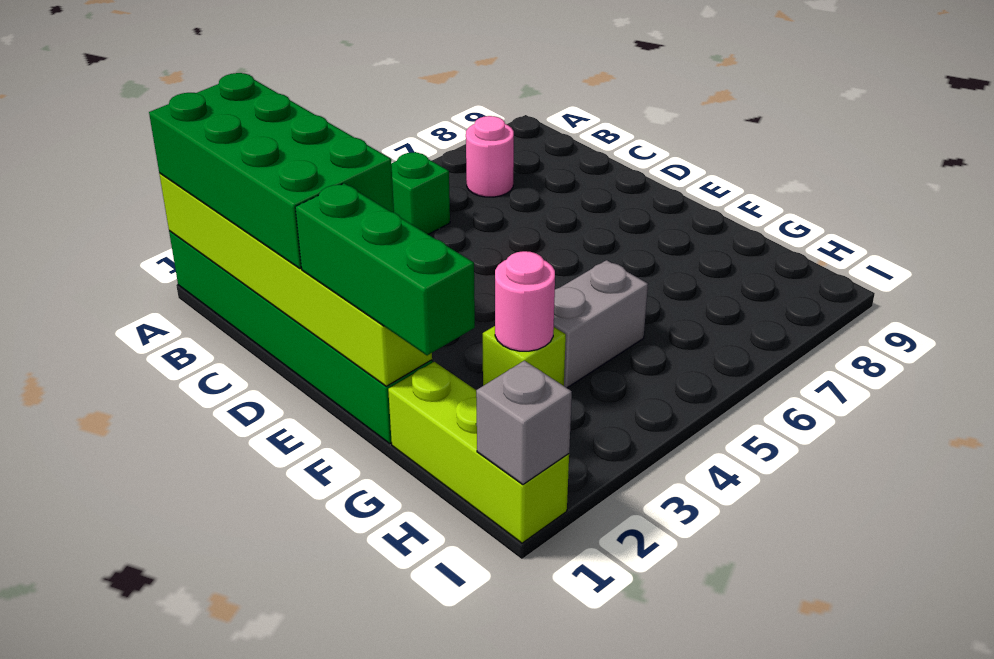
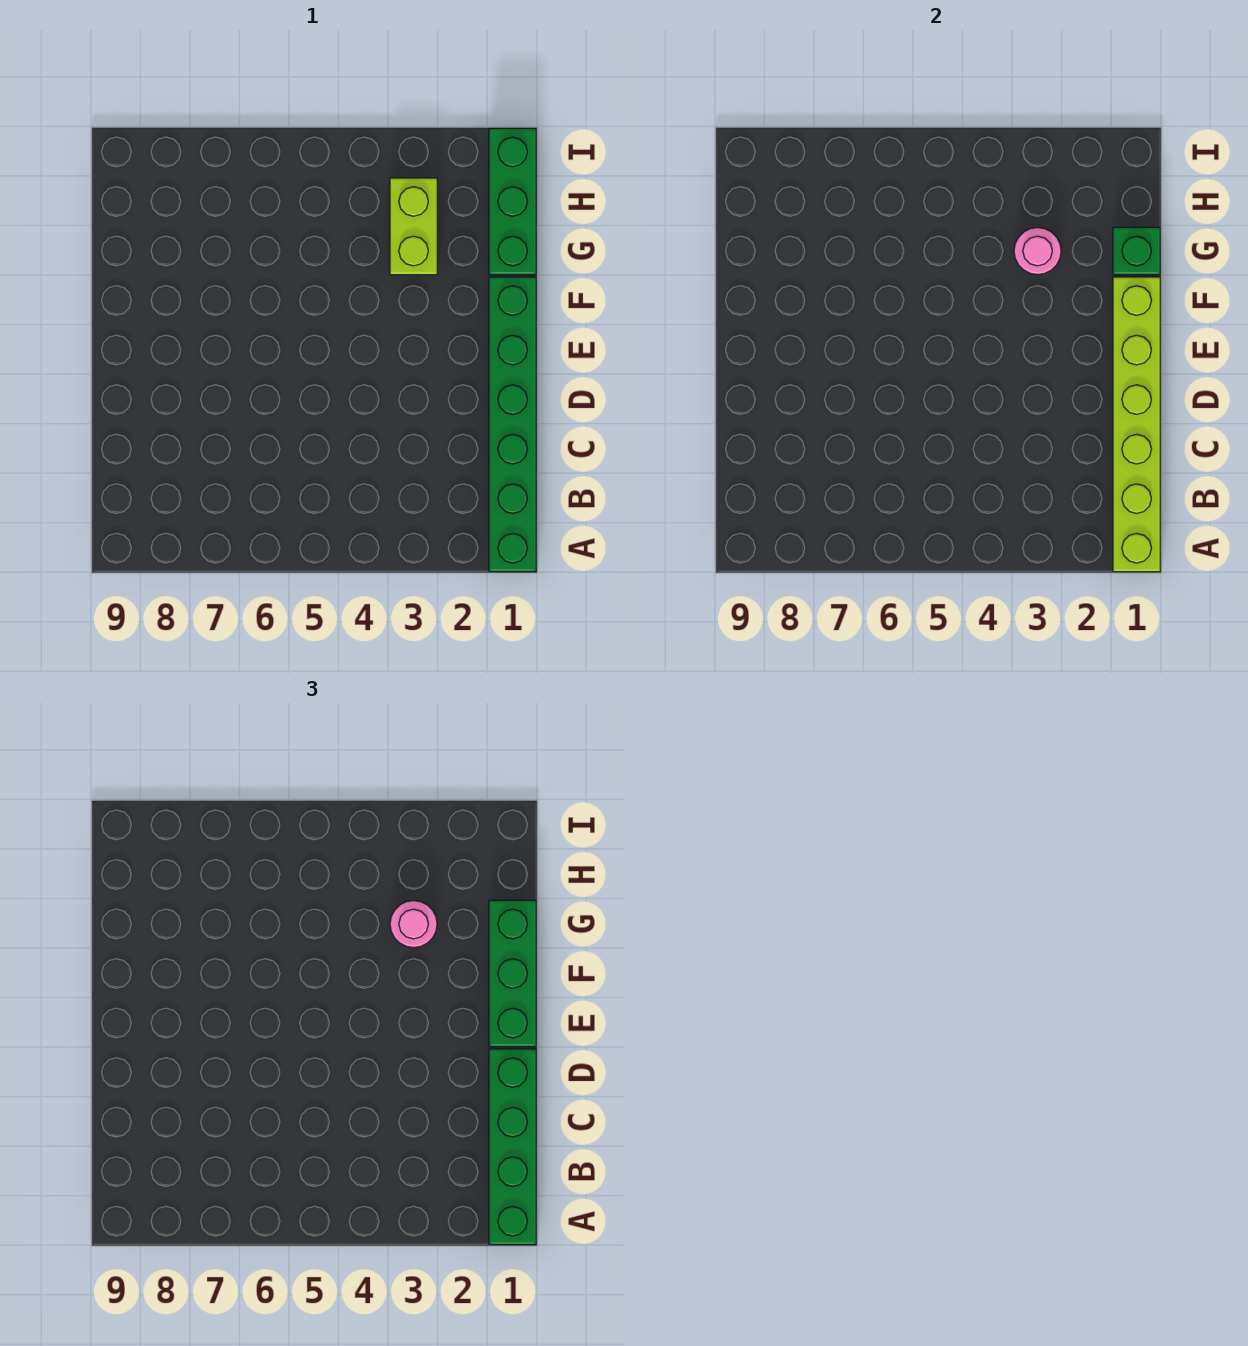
green 2x4 brick [149,73,394,269] -> green 1x4 brick [489,1049,536,1245]
green 1x1 brick [391,152,450,235] -> green 1x1 brick moved to [1113,227,1160,275]
pink 1x1 round brick [466,116,514,197] -> pink 1x1 round brick moved to [390,900,437,948]
lime 1x3 brick [388,362,569,543] -> green 1x3 brick [489,128,536,275]
lime 1x1 brick [483,326,566,386] -> lime 1x2 brick [390,178,437,275]
grey 1x2 brick [554,260,648,388] -> none
grey 1x1 brick [476,361,572,485] -> none

